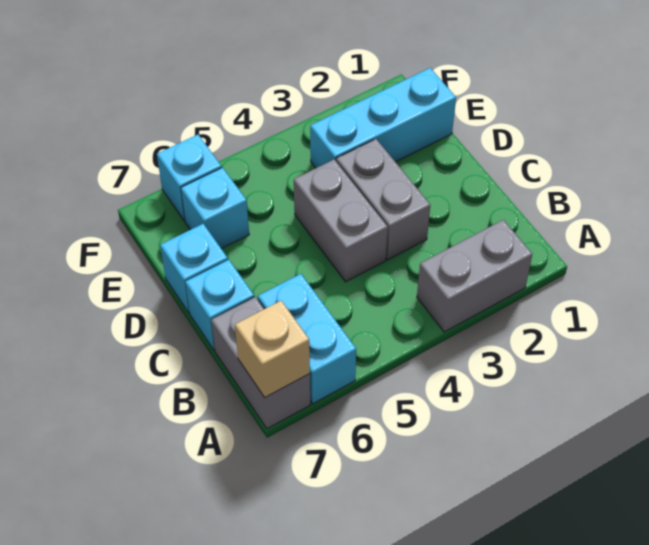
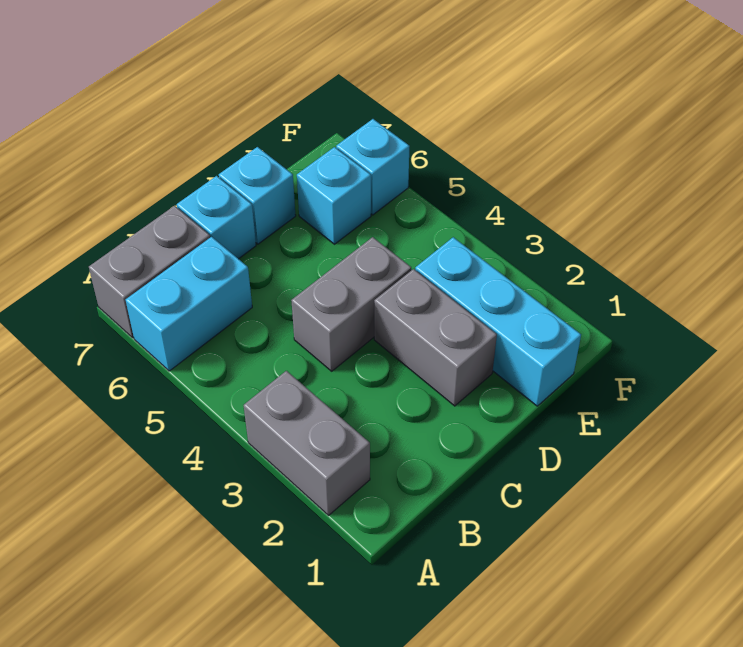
tan 1x1 brick [235,301,310,397] -> none
grey 1x2 brick [336,139,430,260] -> grey 1x2 brick turned to [374,269,497,406]

